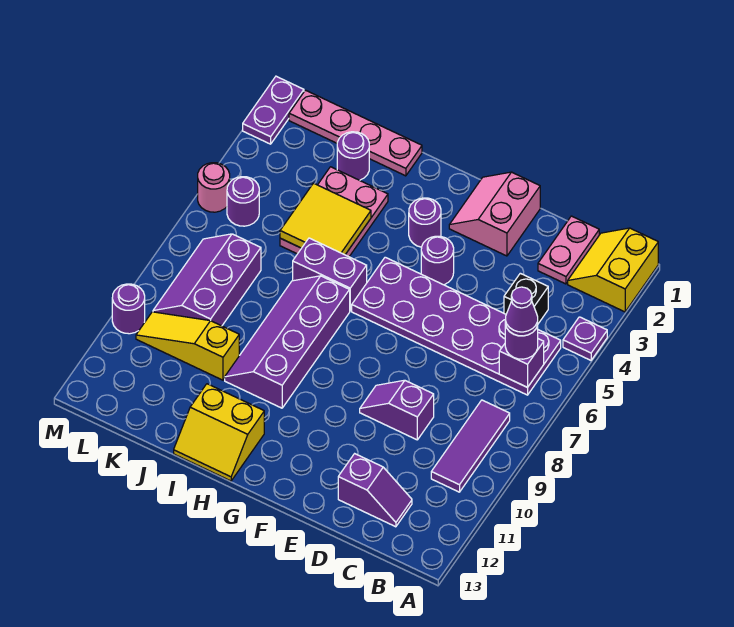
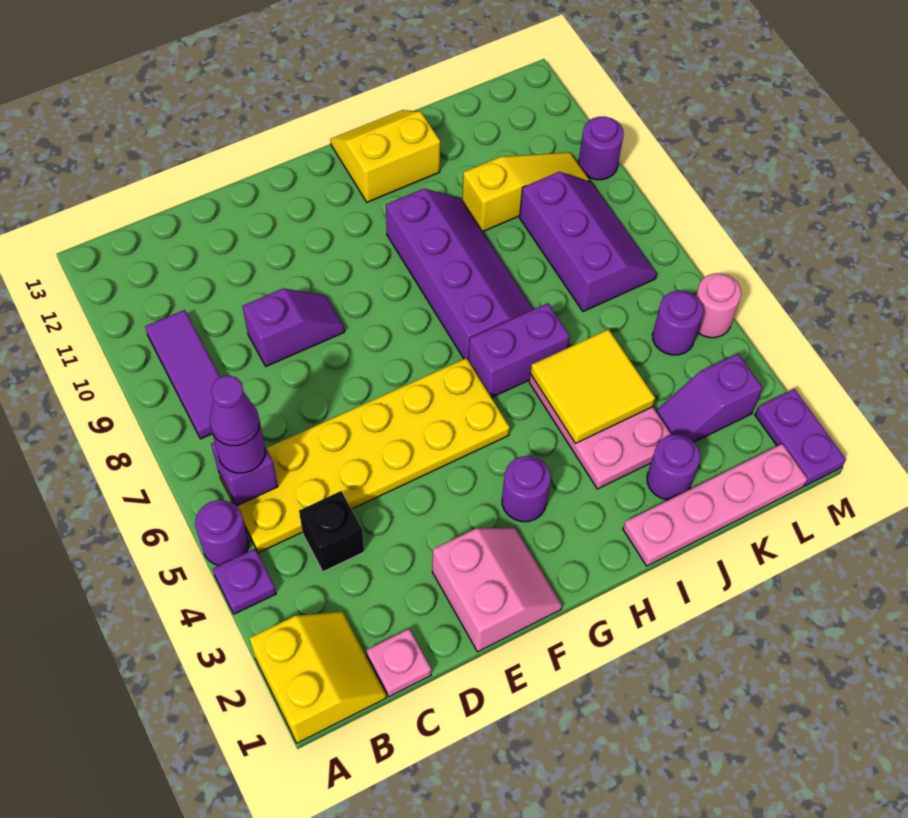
purple 2x6 plate [352,257,561,395] -> yellow 2x6 plate [218,358,510,553]
pink 1x2 plate [538,216,599,284] -> pink 1x1 plate [367,629,431,697]
purple 1x2 slope [338,454,412,527] -> purple 1x2 slope moved to [656,354,763,442]
purple 1x1 round brick [421,236,454,285] -> purple 1x1 round brick moved to [195,500,249,566]

